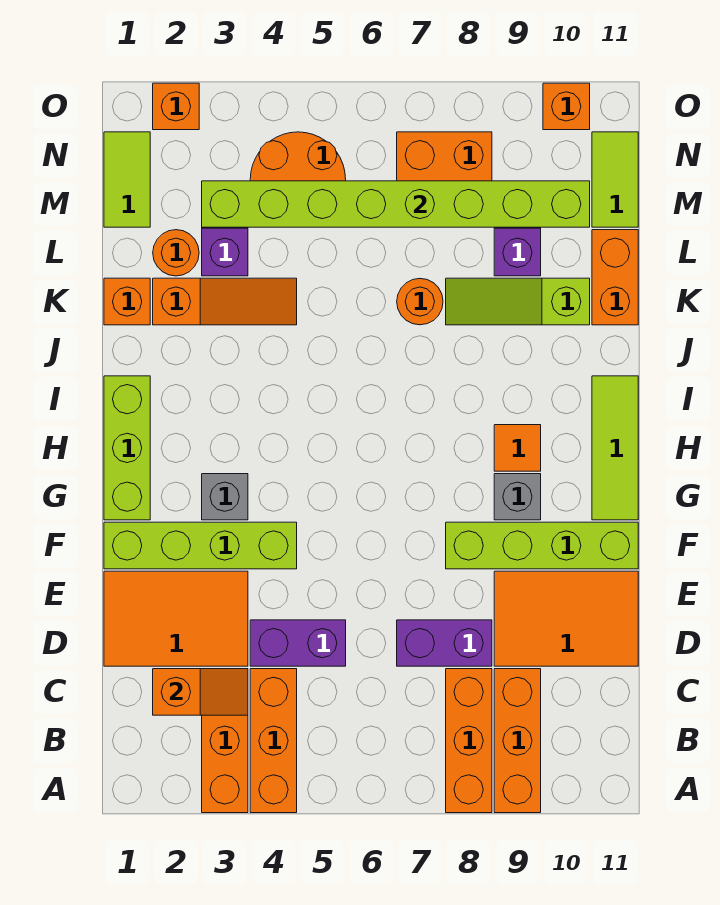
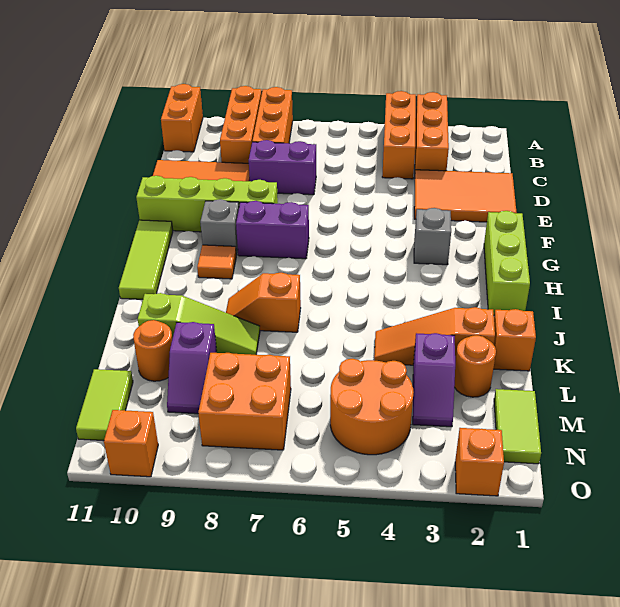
orange 1x2 slope [153,669,248,715] -> orange 1x2 slope moved to [226,273,301,332]
purple 1x2 brick [250,620,346,666] -> purple 1x2 brick moved to [236,201,309,259]
lime 1x4 brick [104,522,297,569] -> none
orange 1x1 round brick [397,279,443,325] -> orange 1x1 round brick moved to [133,320,172,381]
orange 1x2 brick [592,230,638,325] -> orange 1x2 brick moved to [161,84,203,152]
lime 1x8 brick [202,181,590,227] -> none

